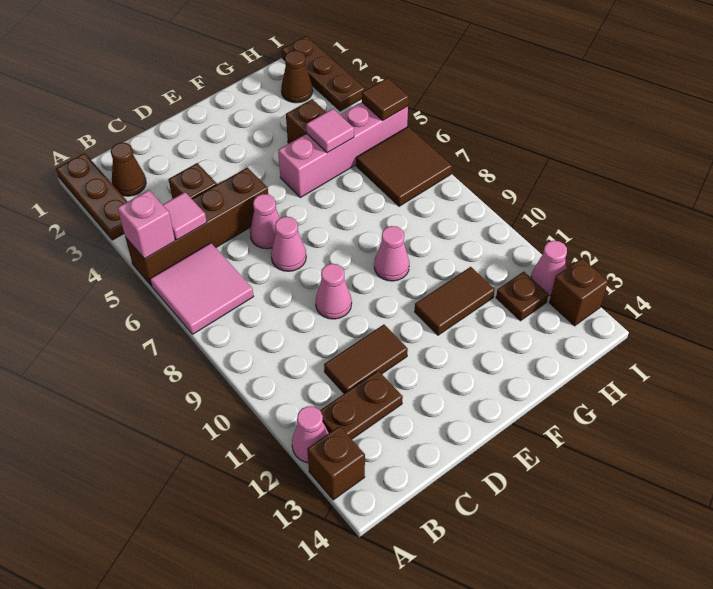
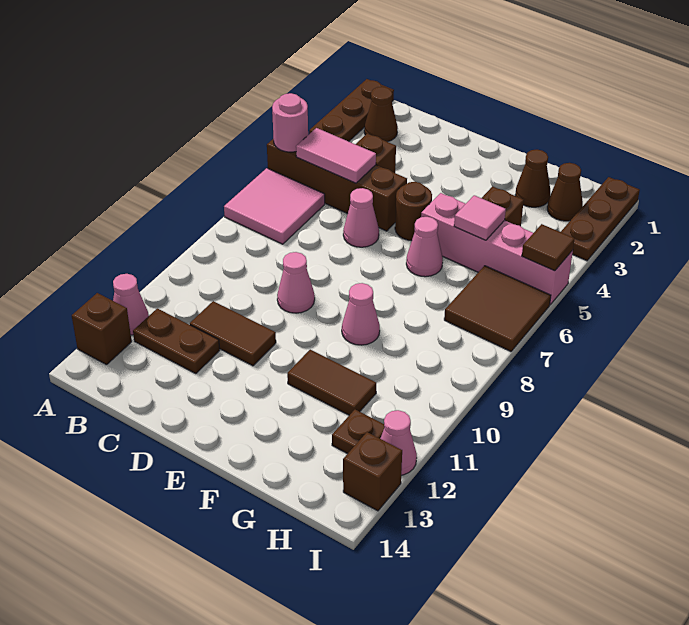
pink 1x1 brick [118,190,175,259] -> pink 1x1 round brick [272,93,308,152]
pink 1x1 tile [163,192,207,240] -> pink 1x2 tile [296,128,376,183]
pink 1x1 cone [271,217,306,271] -> pink 1x1 cone moved to [406,217,443,277]
none -> brown 1x1 round brick [395,182,432,241]
none -> brown 1x1 cone [515,149,550,207]

